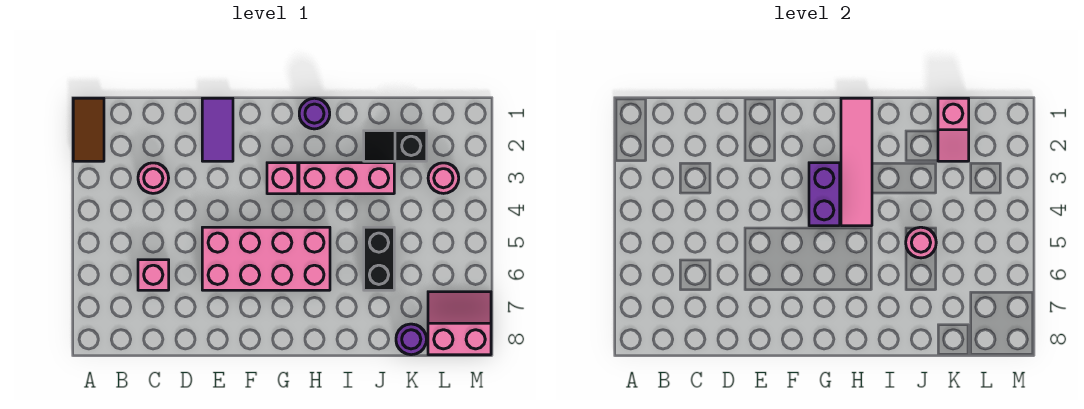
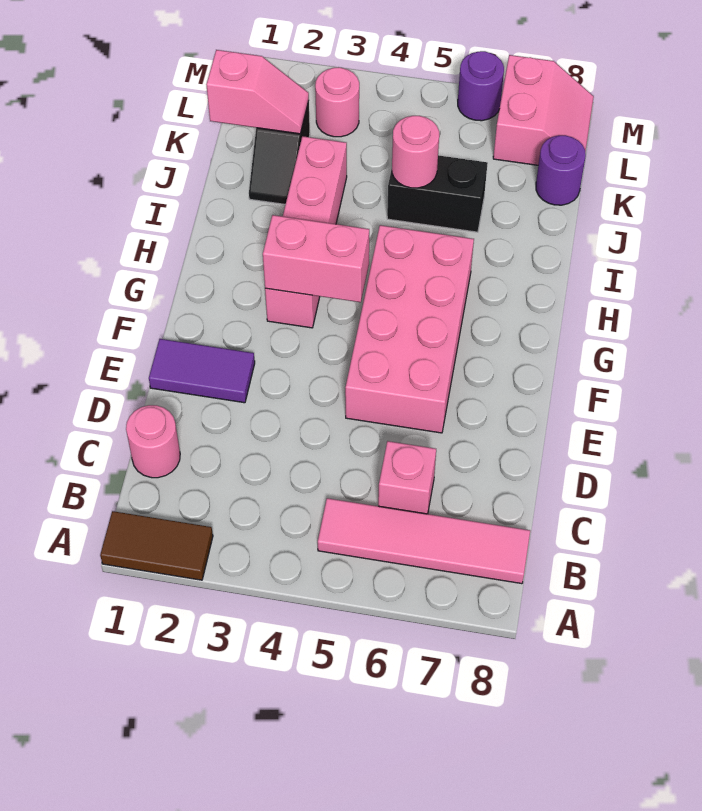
pink 1x1 round brick [138,163,169,193] -> pink 1x1 round brick moved to [126,405,180,478]
purple 1x2 brick [809,163,840,226] -> pink 1x2 brick [263,215,369,302]
purple 1x1 round brick [299,98,330,129] -> purple 1x1 round brick moved to [458,51,504,121]
pink 1x4 tile [841,98,872,226] -> pink 1x4 tile moved to [318,498,530,584]
pink 2x2 slope [428,292,491,355] -> pink 2x2 slope turned to [493,55,594,165]

